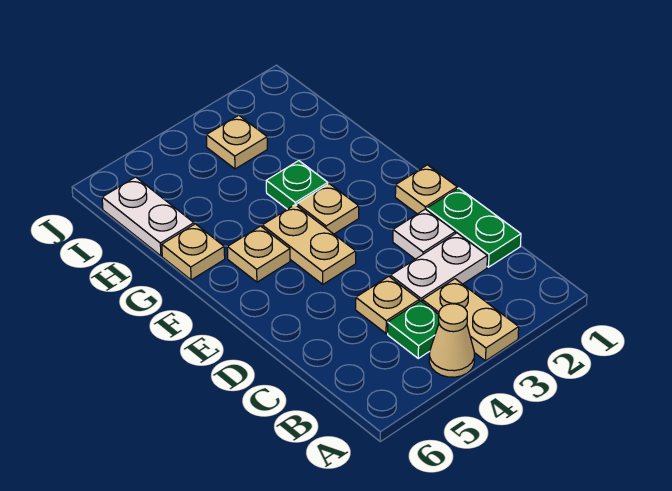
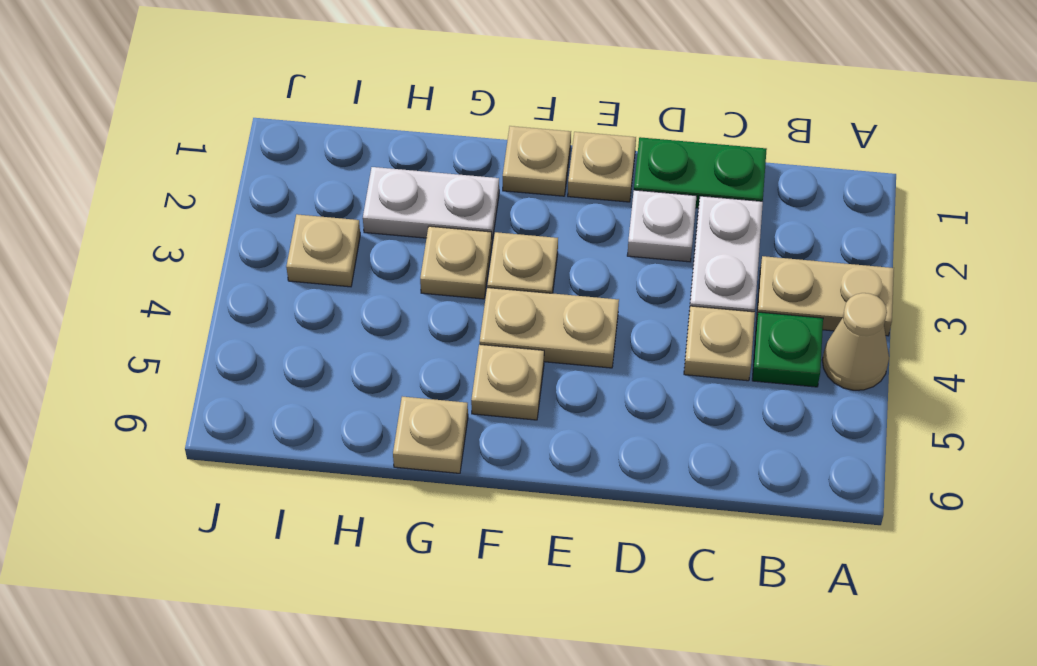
none -> tan 1x1 plate [503,126,571,196]
green 1x1 plate [266,161,328,209] -> tan 1x1 plate [420,226,492,299]
white 1x2 plate [102,177,194,256] -> white 1x2 plate moved to [363,167,499,241]

